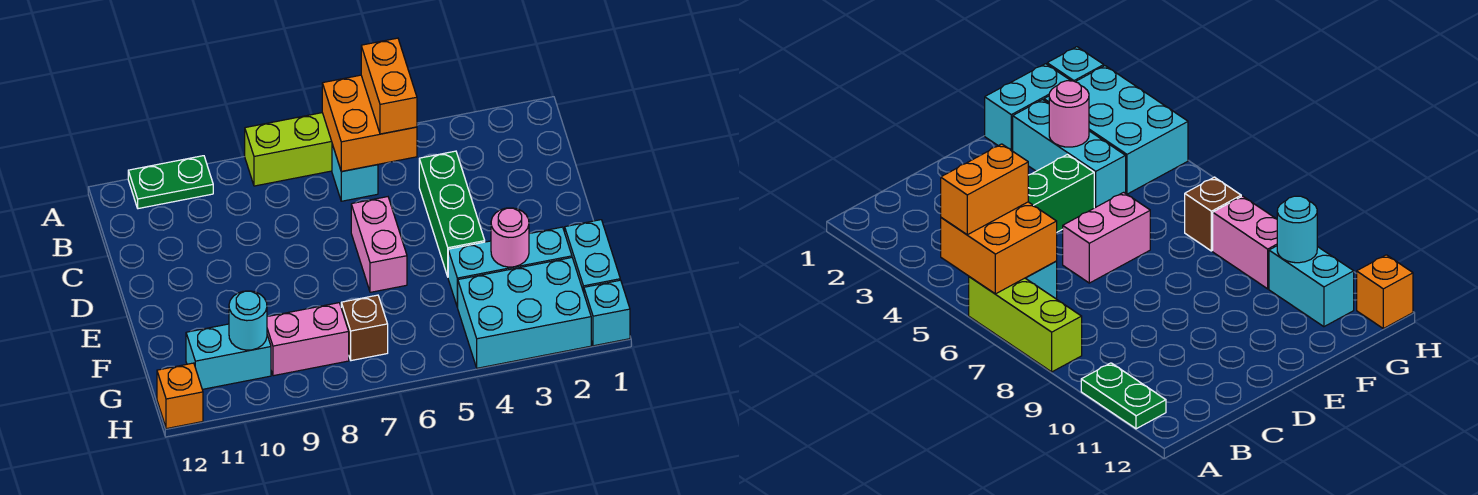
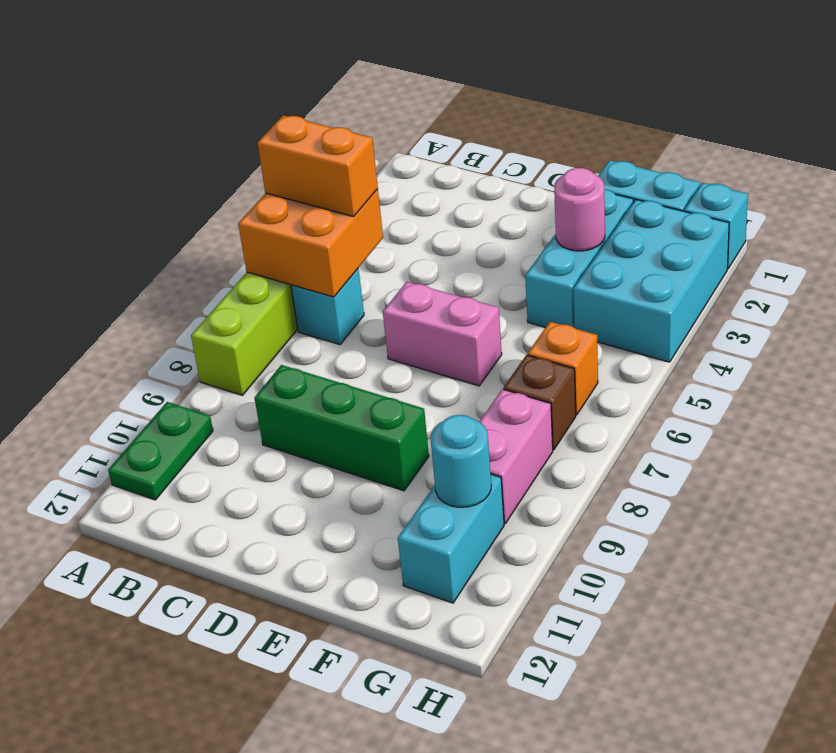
green 1x3 brick [419,151,485,276] -> green 1x3 brick moved to [255,365,429,491]
orange 1x1 brick [157,363,203,429] -> orange 1x1 brick moved to [528,322,598,415]

